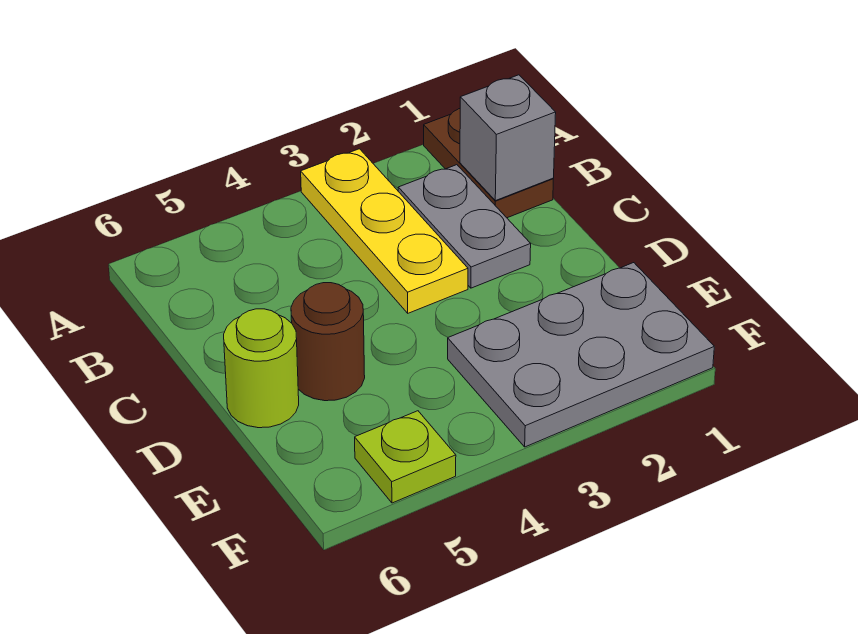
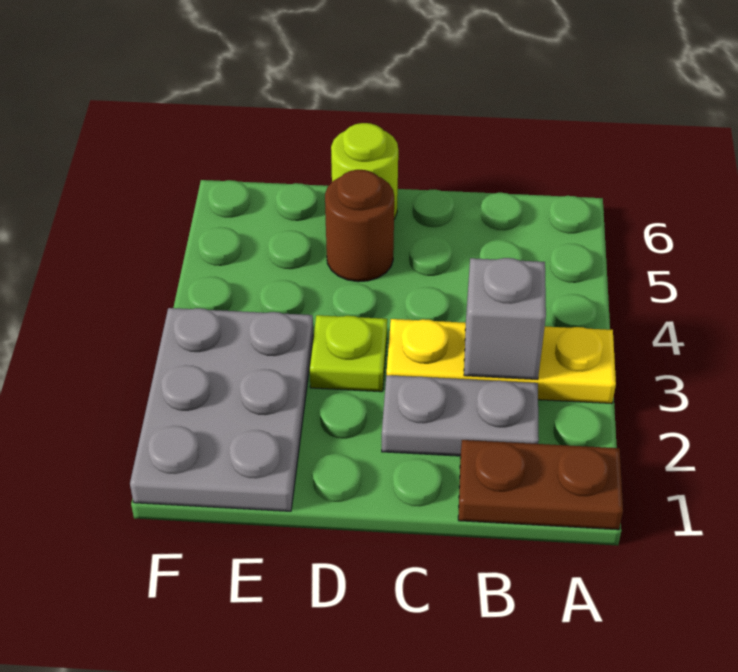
grey 1x1 brick [460,75,556,201] -> grey 1x1 brick moved to [464,258,546,379]
lime 1x1 plate [355,411,456,503] -> lime 1x1 plate moved to [310,315,387,392]

